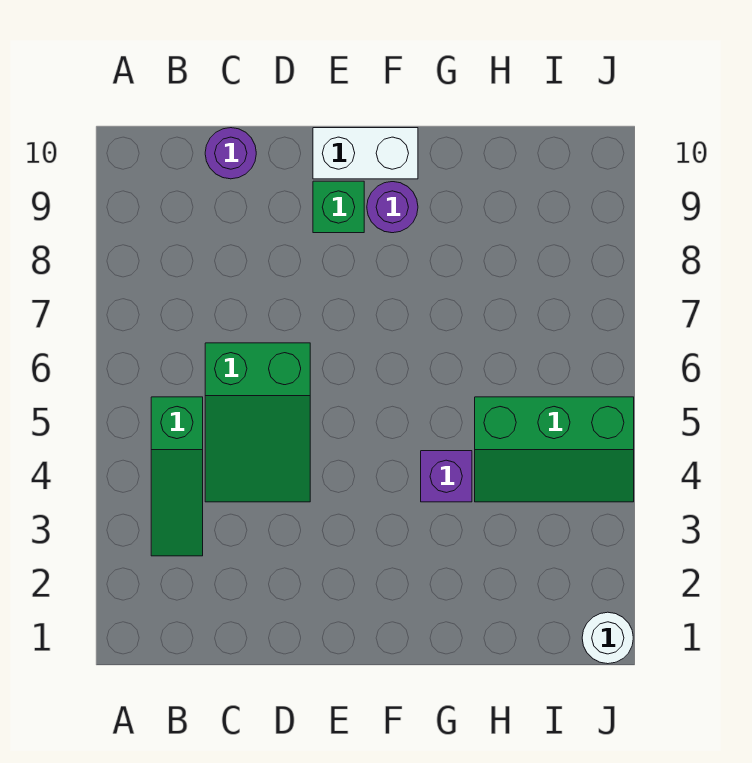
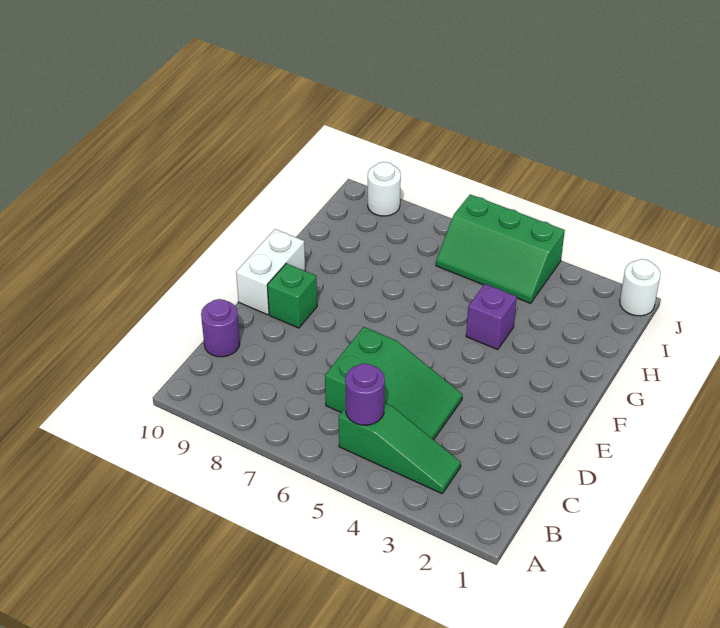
purple 1x1 round brick [367,182,418,233] -> purple 1x1 round brick moved to [345,364,385,425]
green 2x3 slope [475,397,634,502] -> green 2x3 slope turned to [436,194,565,303]
none -> white 1x1 round brick [368,162,401,216]

